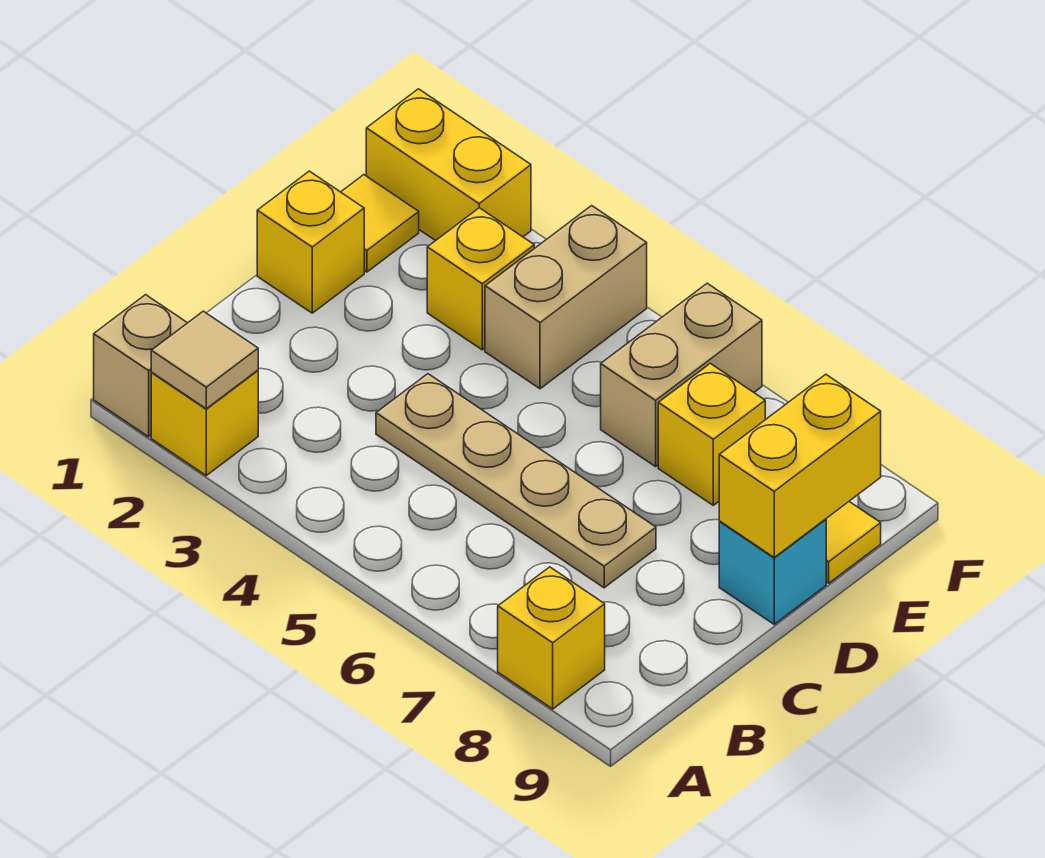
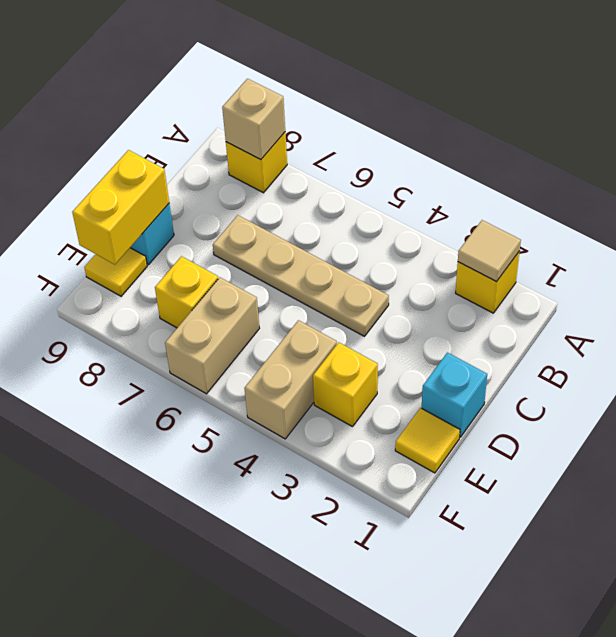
tan 1x1 brick [94,295,187,437] -> tan 1x1 brick moved to [222,79,285,160]
yellow 1x1 brick [257,171,364,313] -> cyan 1x1 brick [422,353,487,437]
yellow 1x2 brick [366,89,531,241] -> none

